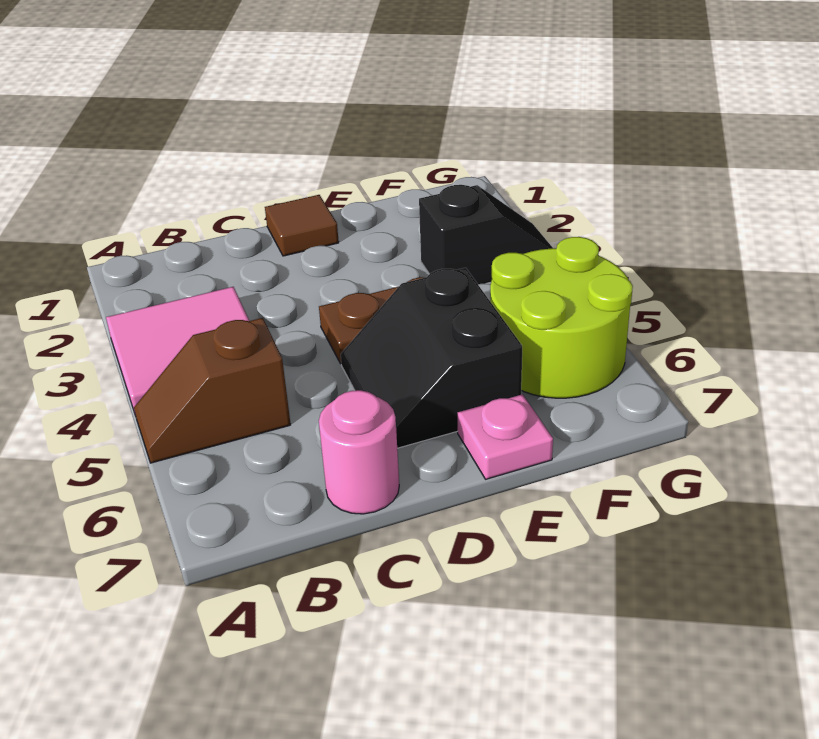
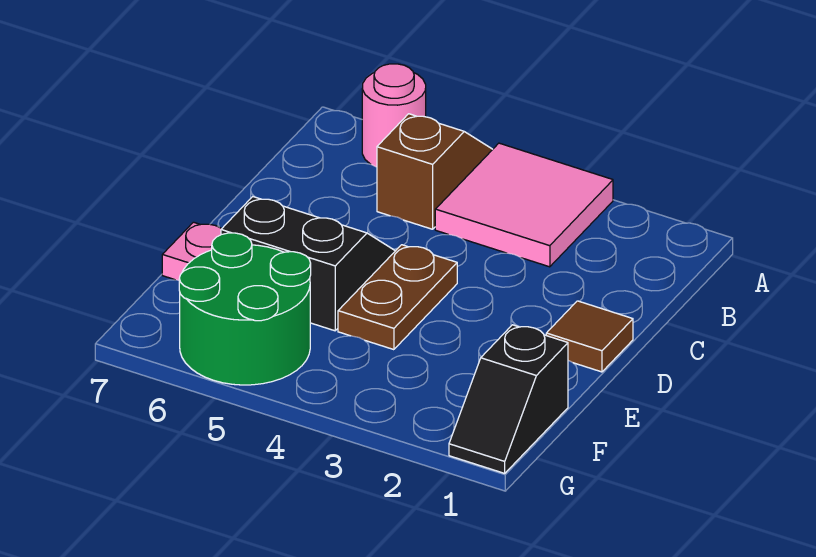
pink 1x1 round brick [319,390,399,514] -> pink 1x1 round brick moved to [362,64,426,167]
black 1x2 slope [419,185,553,284] -> black 1x2 slope moved to [449,325,568,473]
lime 2x2 round brick [490,237,633,398] -> green 2x2 round brick [179,233,311,385]

